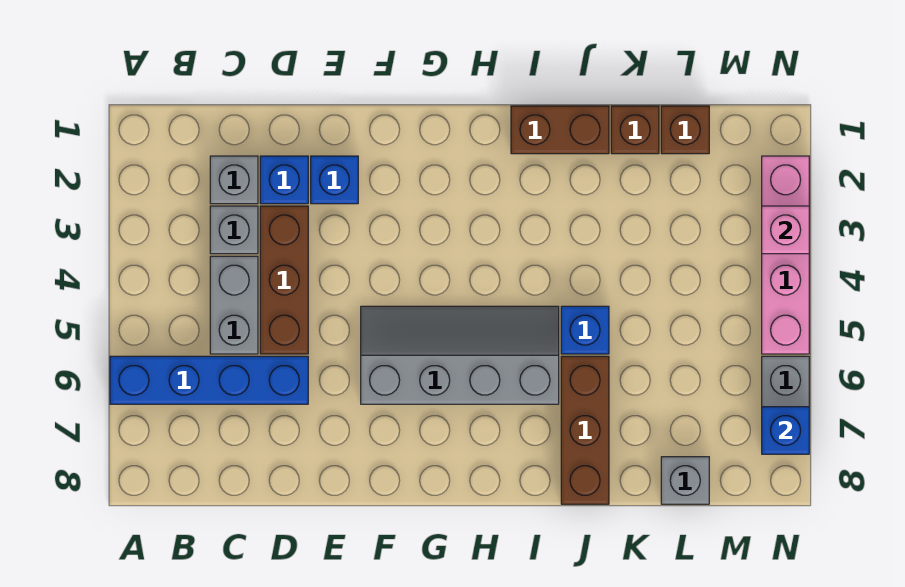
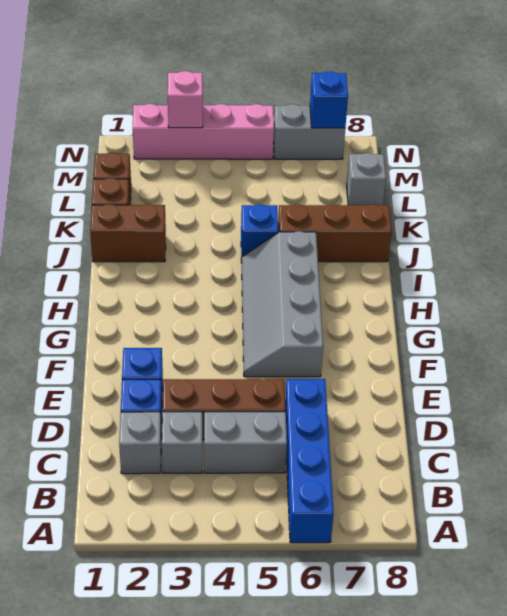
brown 1x2 brick [511,106,609,154] -> brown 1x2 brick turned to [90,204,166,262]

